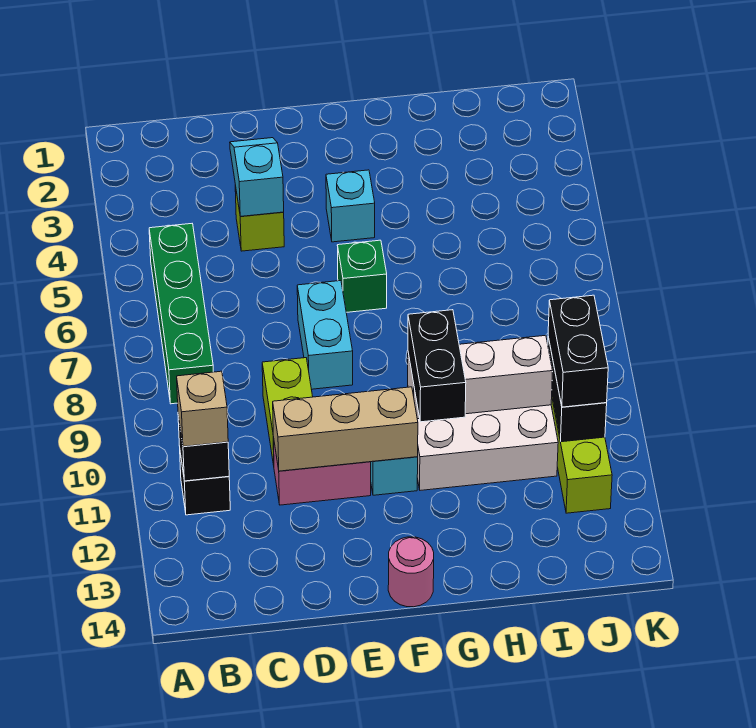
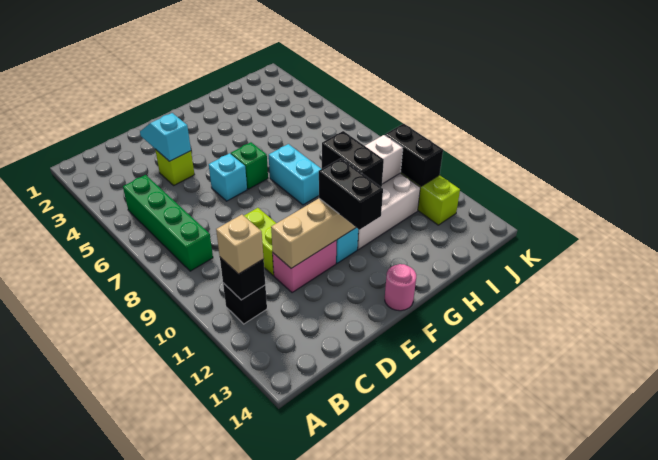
cyan 1x2 brick [297,281,353,389] -> cyan 1x2 brick moved to [269,144,321,205]
cyan 1x1 brick [326,170,375,242] -> cyan 1x1 brick moved to [209,153,247,201]
black 1x2 brick [548,295,608,407] -> black 1x2 brick moved to [319,158,383,230]

